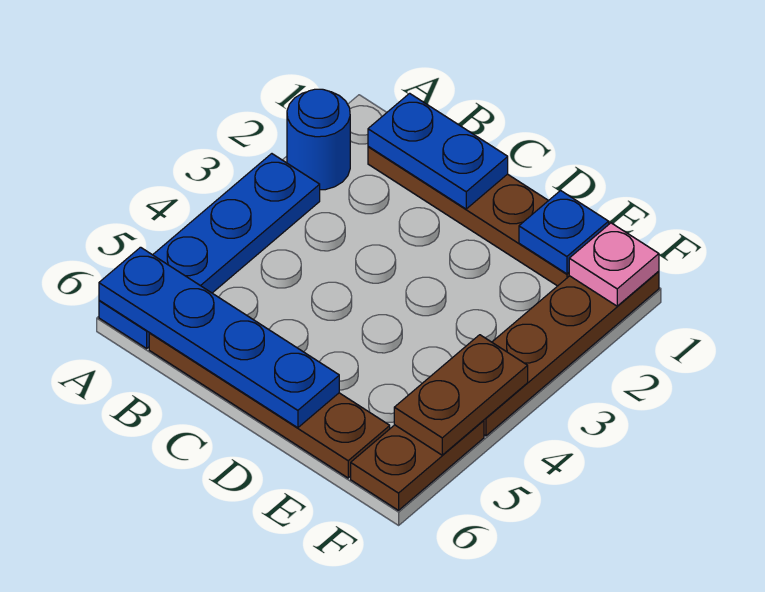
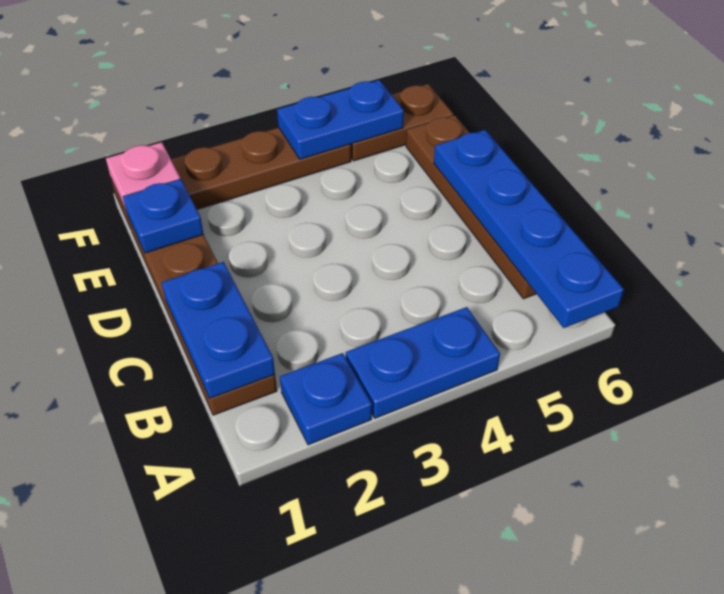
blue 1x1 round brick [287,89,350,190] -> blue 1x1 plate [280,353,372,445]
blue 1x4 plate [99,154,320,348] -> blue 1x2 plate [346,307,500,418]
brown 1x2 plate [394,335,528,455] -> blue 1x2 plate [277,80,404,159]

